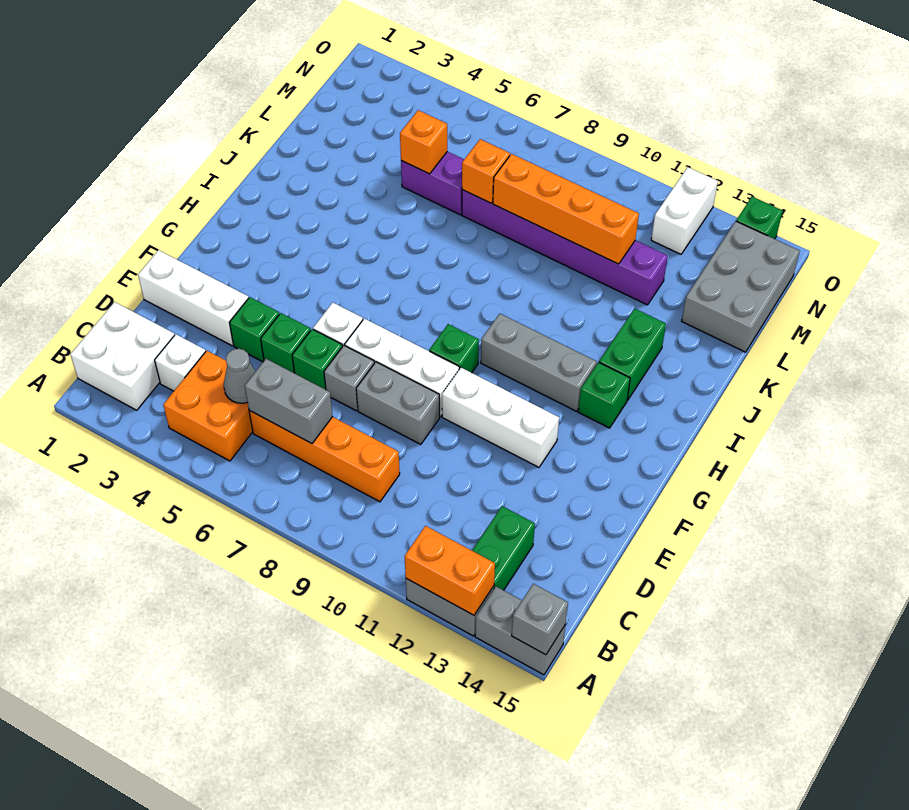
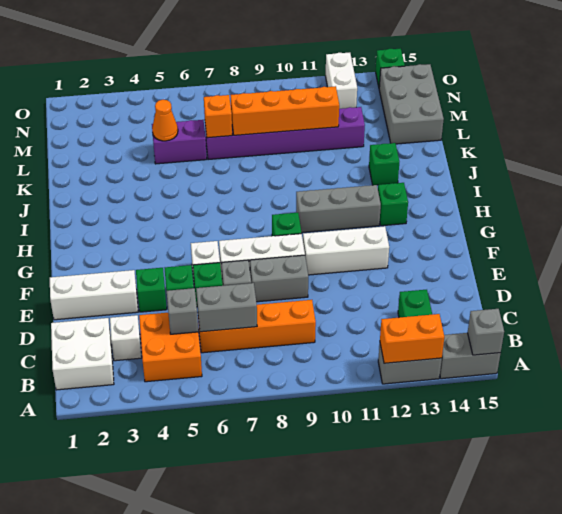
grey 1x1 cone [224,349,256,403] -> grey 1x1 brick [167,288,198,334]
green 1x2 brick [599,308,666,400] -> green 1x1 brick [369,143,399,185]
orange 1x1 brick [400,110,447,174] -> orange 1x1 cone [152,100,178,141]

